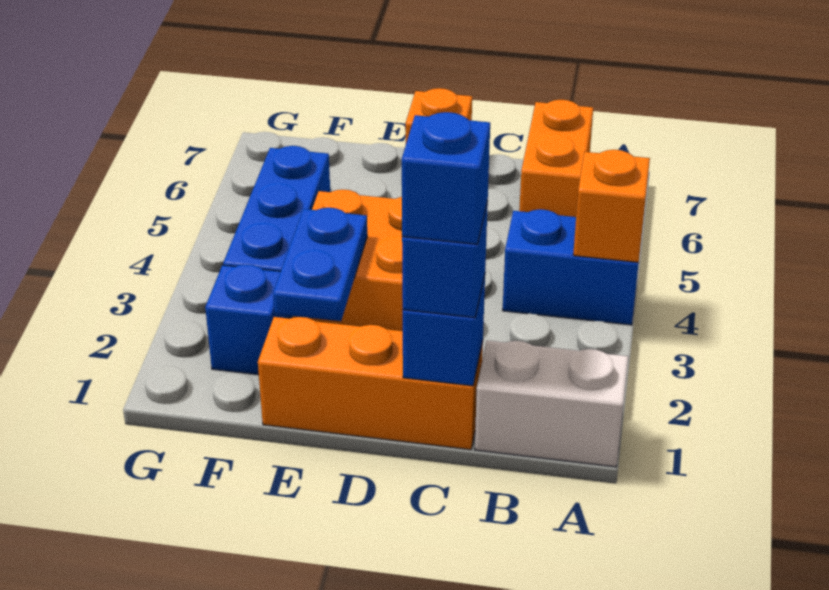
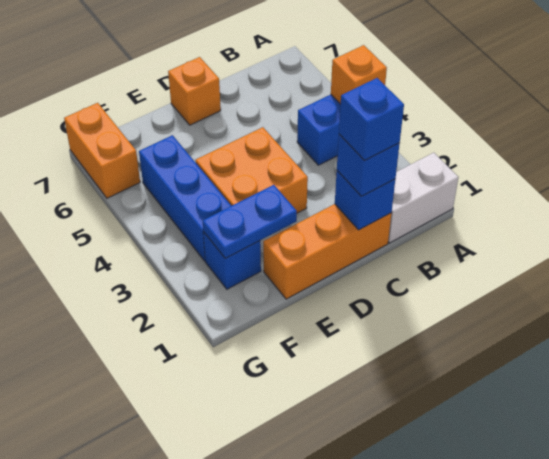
orange 1x2 brick [519,100,593,217] -> orange 1x2 brick moved to [64,103,140,198]
blue 1x2 plate [273,208,367,321] -> blue 1x2 plate turned to [203,185,297,258]

